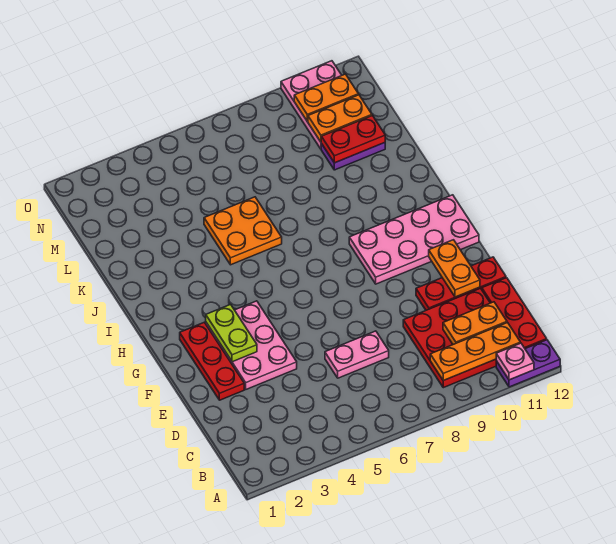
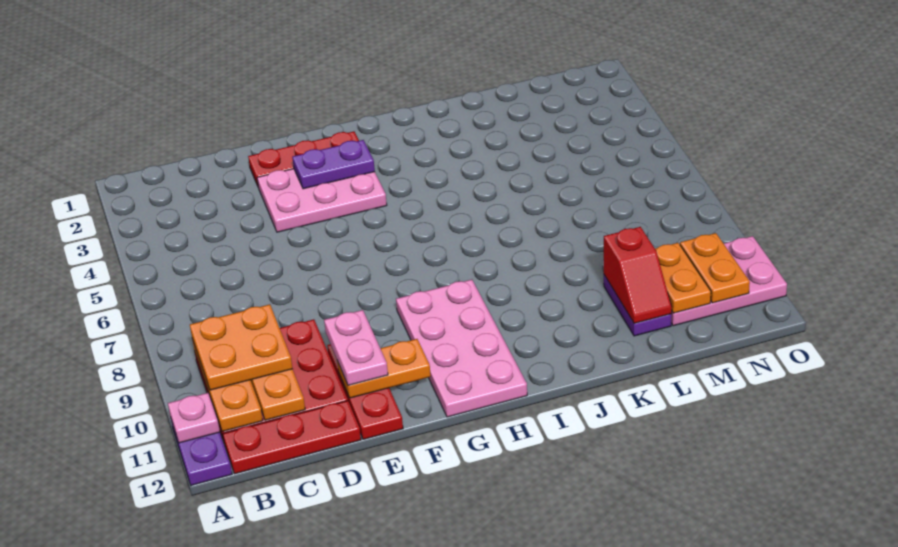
pink 1x2 plate [325,331,389,378] -> pink 1x2 plate moved to [324,310,388,386]
lime 1x2 plate [206,305,257,362] -> purple 1x2 plate [292,140,375,189]
orange 2x2 plate [204,197,282,265] -> orange 2x2 plate moved to [190,304,293,390]
red 1x2 plate [321,116,385,163] -> red 1x2 slope [604,227,672,323]

